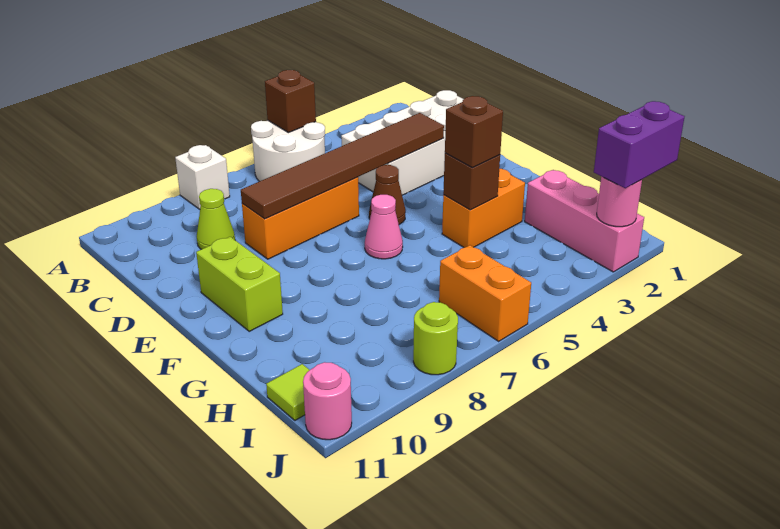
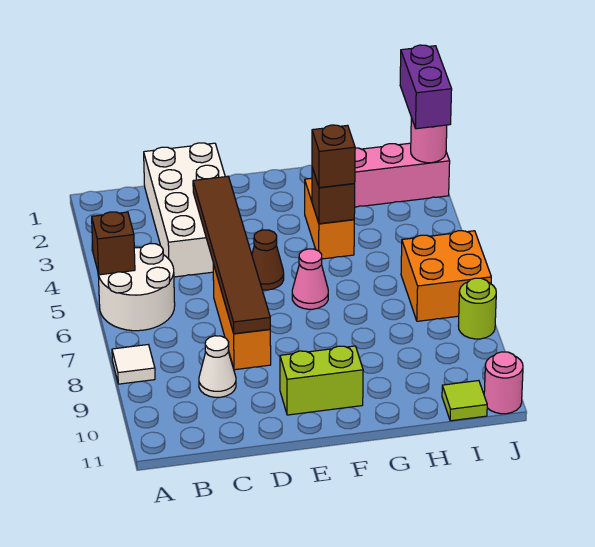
white 1x1 brick [175,145,230,209] -> white 1x1 tile [112,345,155,384]
lime 1x1 cone [197,189,235,249] -> white 1x1 cone [199,336,236,397]
orange 1x2 brick [439,245,531,341] -> orange 2x2 brick [401,231,491,321]

